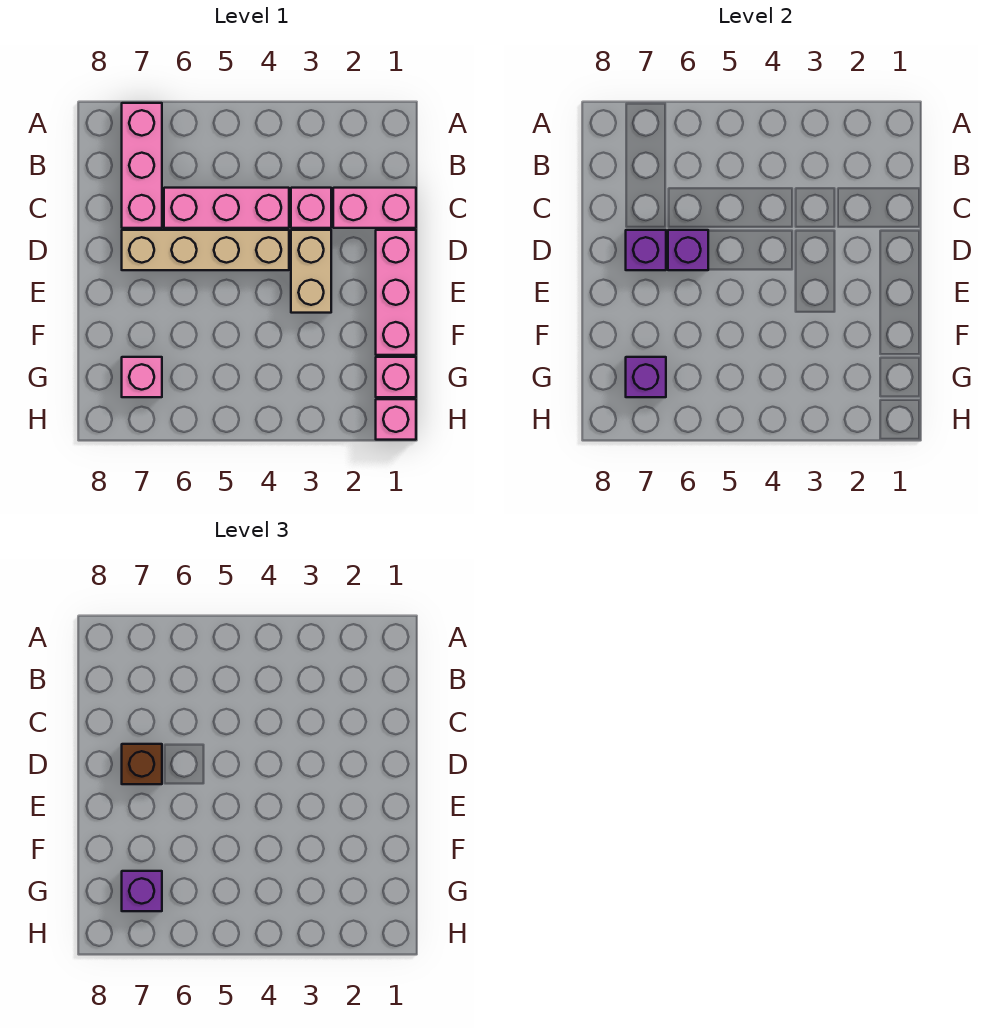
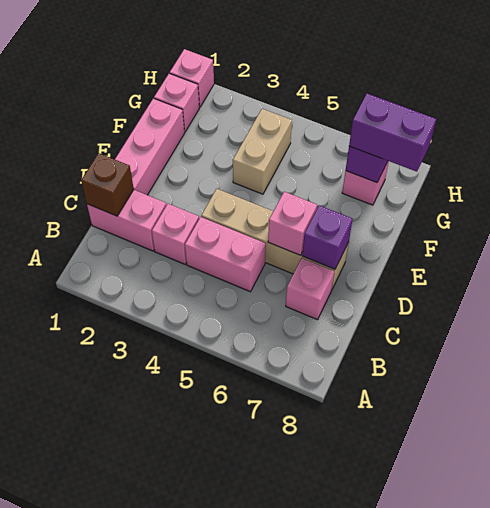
pink 1x3 brick [122,103,162,228] -> pink 1x1 brick [286,258,334,320]
pink 1x3 brick [164,188,289,228] -> pink 1x2 brick [185,217,266,292]
tan 1x2 brick [291,230,331,313] -> tan 1x2 brick moved to [233,109,292,194]
purple 1x1 brick [668,230,708,270] -> pink 1x1 brick [268,192,317,255]
brown 1x1 brick [122,744,162,784] -> brown 1x1 brick moved to [81,153,134,216]
purple 1x1 brick [122,871,162,911] -> purple 1x2 brick [349,94,436,172]

